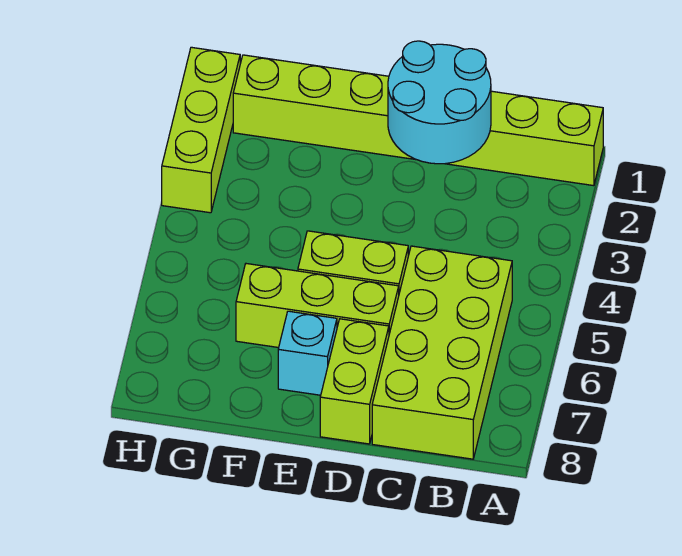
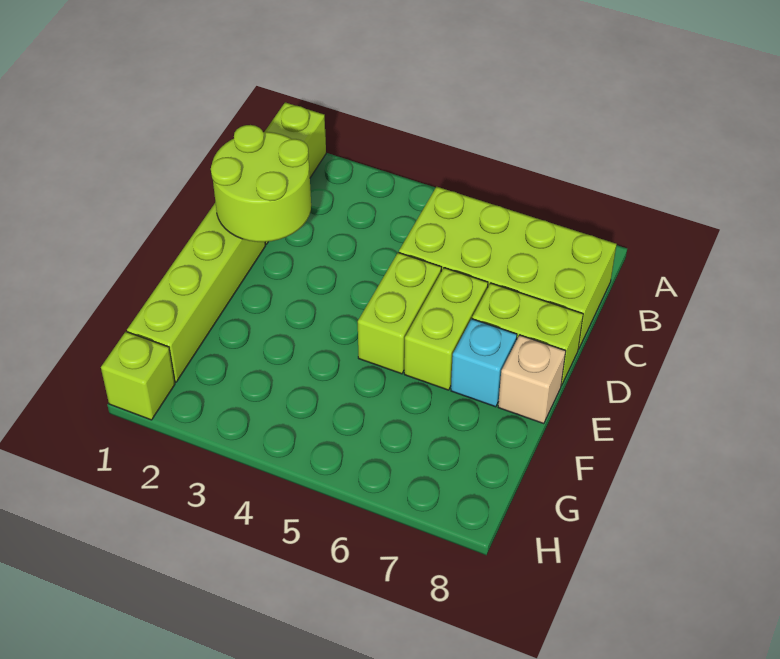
cyan 2x2 round brick [388,41,491,164] -> lime 2x2 round brick [211,125,311,242]
lime 1x3 brick [236,264,399,348] -> lime 1x2 brick [404,268,488,390]
none -> tan 1x1 brick [498,335,566,424]
lime 1x3 brick [162,47,240,213] -> lime 1x1 brick [101,332,175,420]

